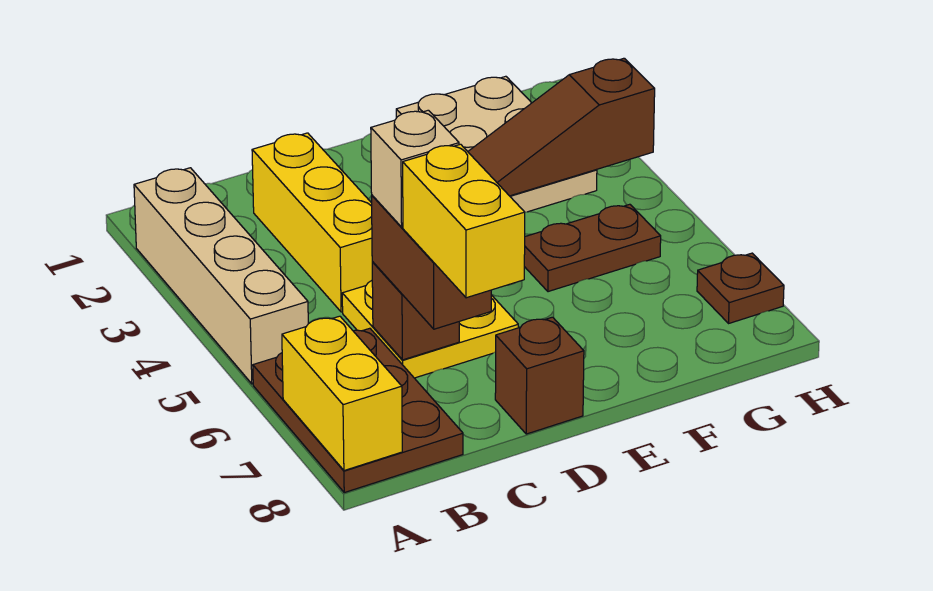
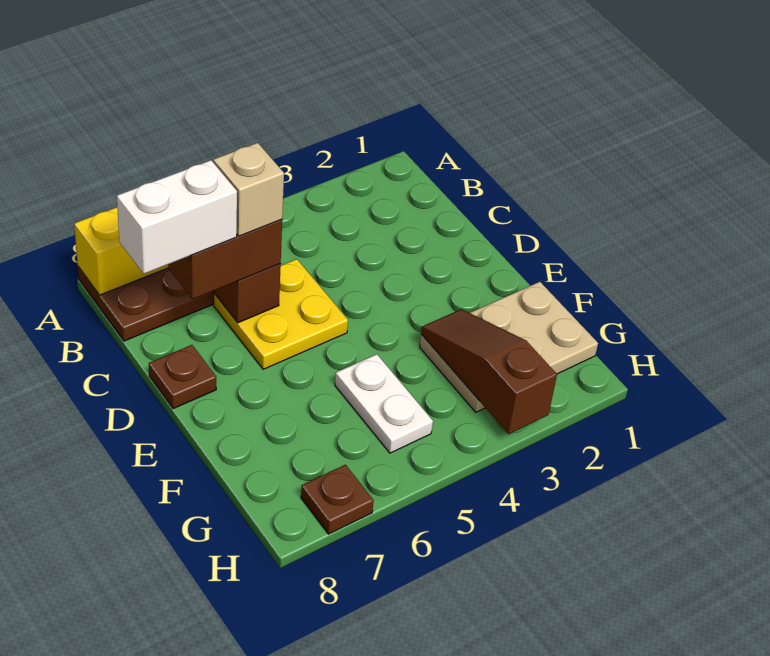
tan 1x4 brick [134,168,308,384] -> none
yellow 1x3 brick [252,133,373,312] -> none
yellow 1x2 brick [403,144,525,298] -> white 1x2 brick [117,160,237,274]
brown 1x1 brick [495,317,584,434] -> brown 1x1 plate [149,345,216,409]
brown 1x2 plate [524,204,661,292] -> white 1x2 plate [335,354,433,453]

